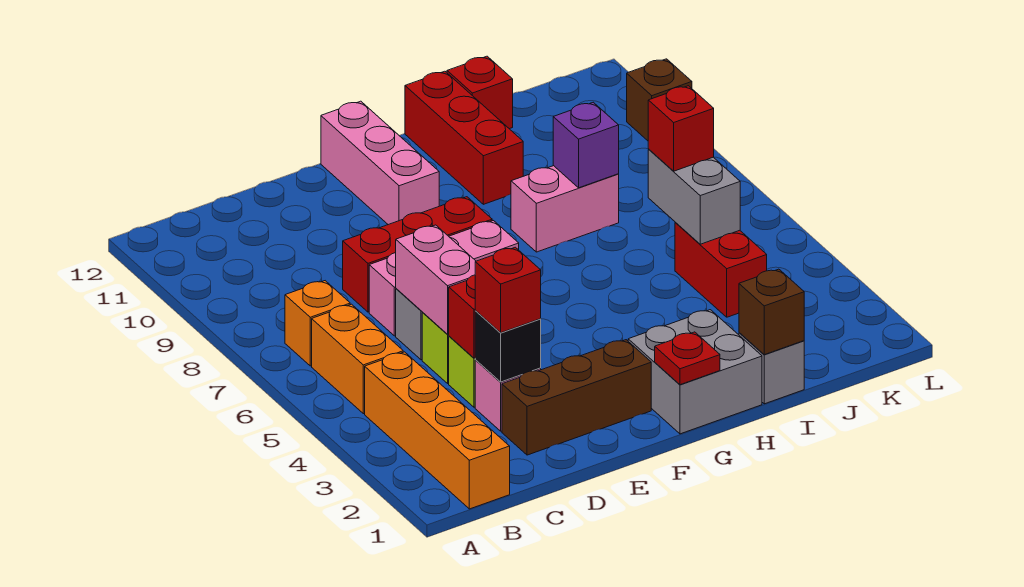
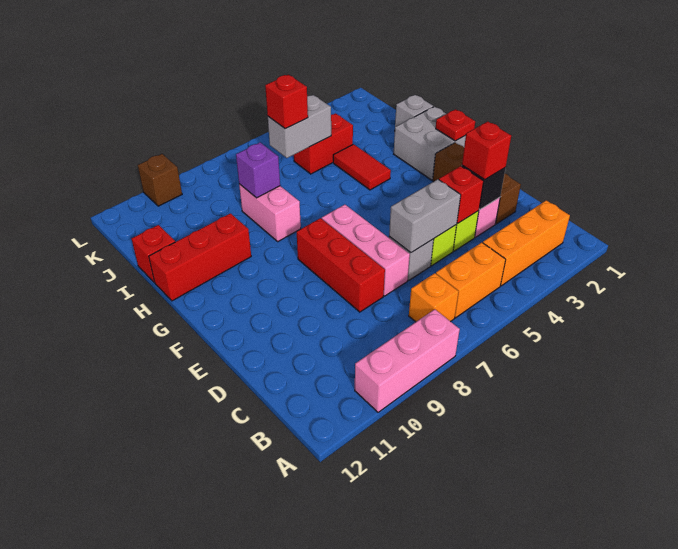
orange 1x4 brick [365,352,510,509] -> orange 1x3 brick [483,200,570,286]
pink 1x2 brick [396,225,476,334] -> grey 1x2 brick [389,179,461,253]
pink 1x3 brick [321,101,439,225] -> pink 1x3 brick moved to [355,309,460,412]
none -> red 1x2 tile [333,144,391,190]
brown 1x1 brick [739,269,804,355] -> none

